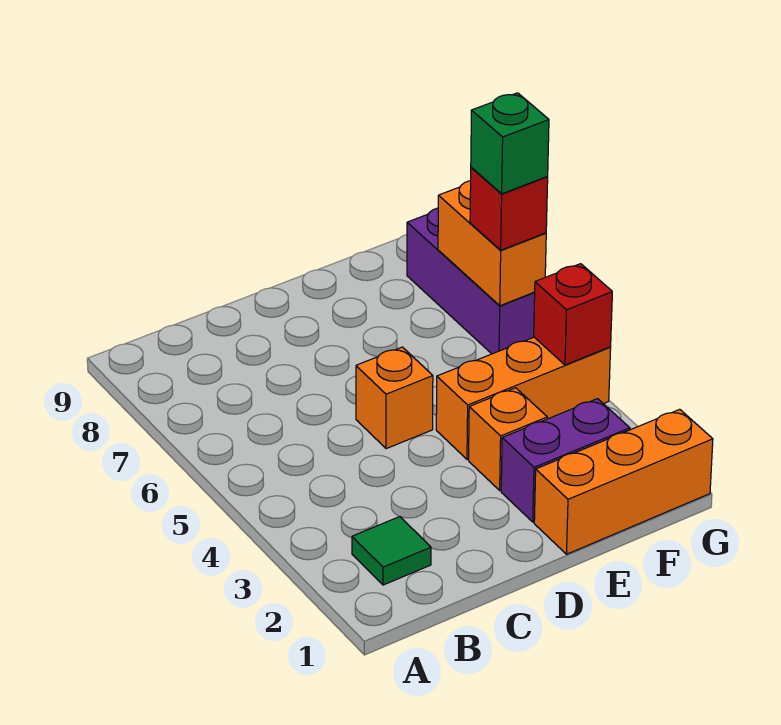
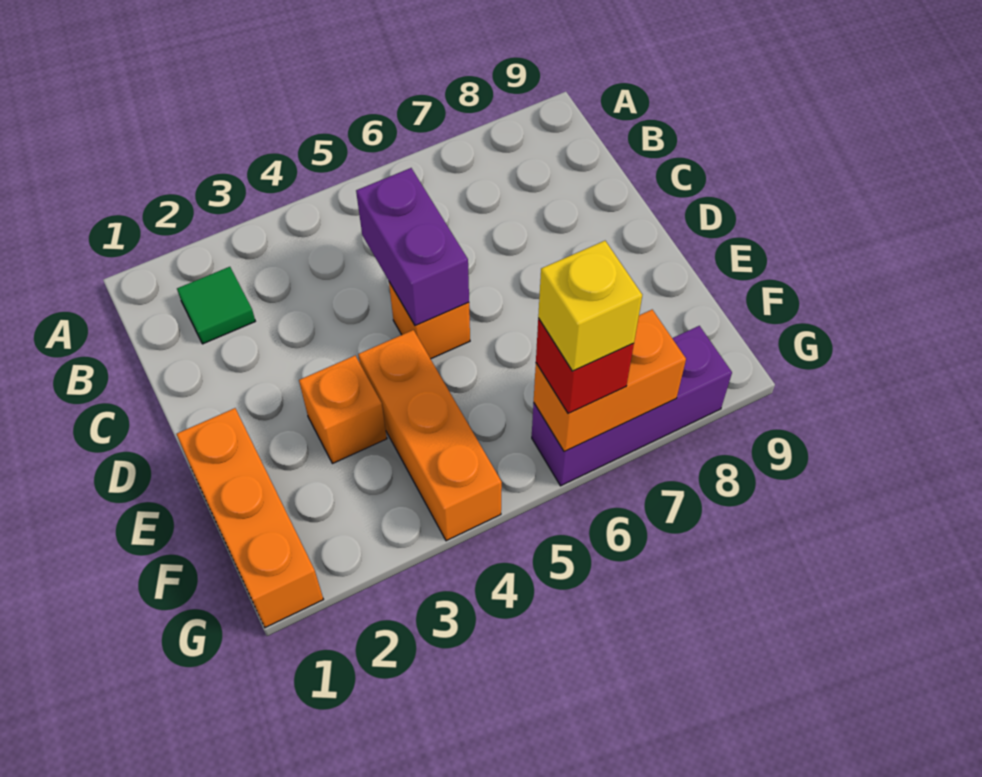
purple 1x2 brick [501,399,630,522] -> purple 1x2 brick moved to [356,168,469,326]
red 1x1 brick [534,264,612,365] -> none
green 1x1 brick [471,93,549,194] -> yellow 1x1 brick [538,241,642,371]

